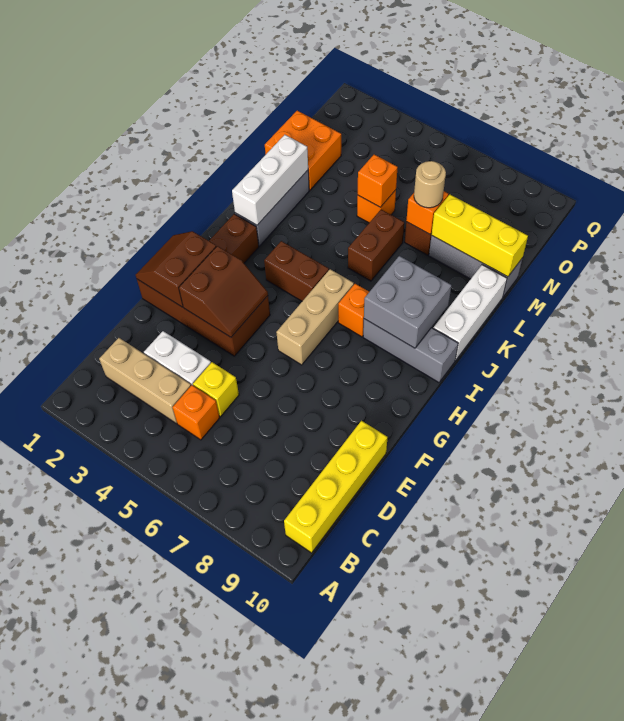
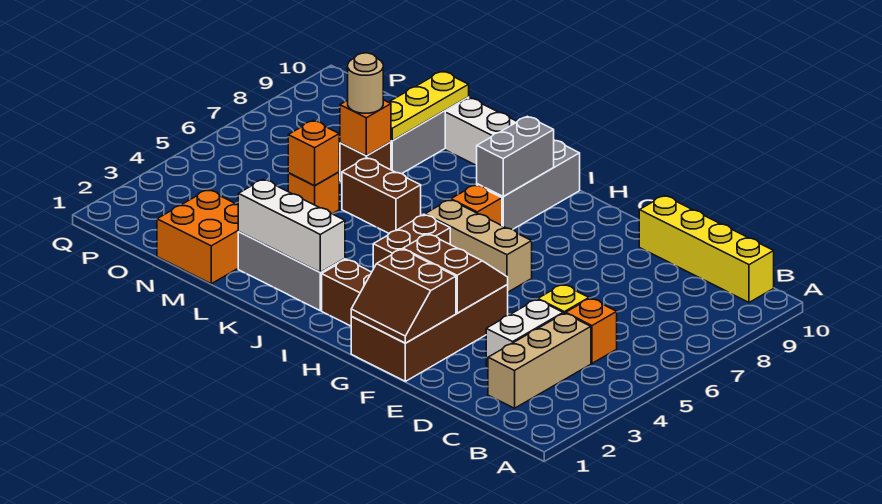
grey 2x2 brick [364,256,451,348] -> grey 1x2 brick [477,116,554,197]
yellow 1x3 brick [432,195,528,277] -> yellow 1x3 plate [389,71,469,141]

